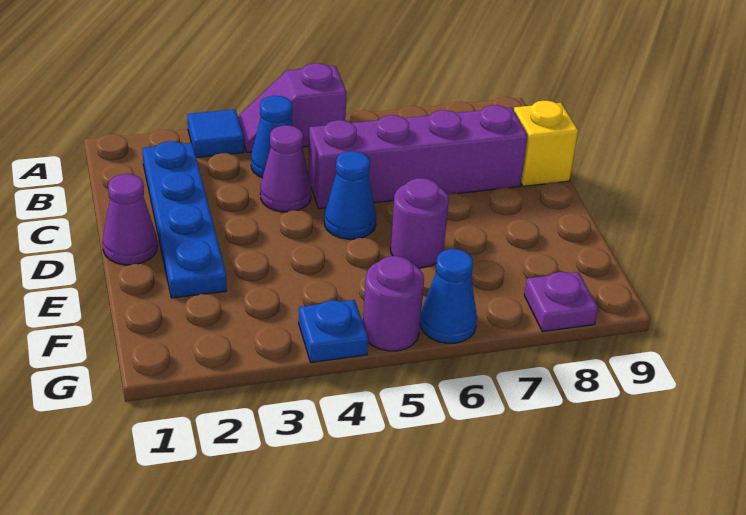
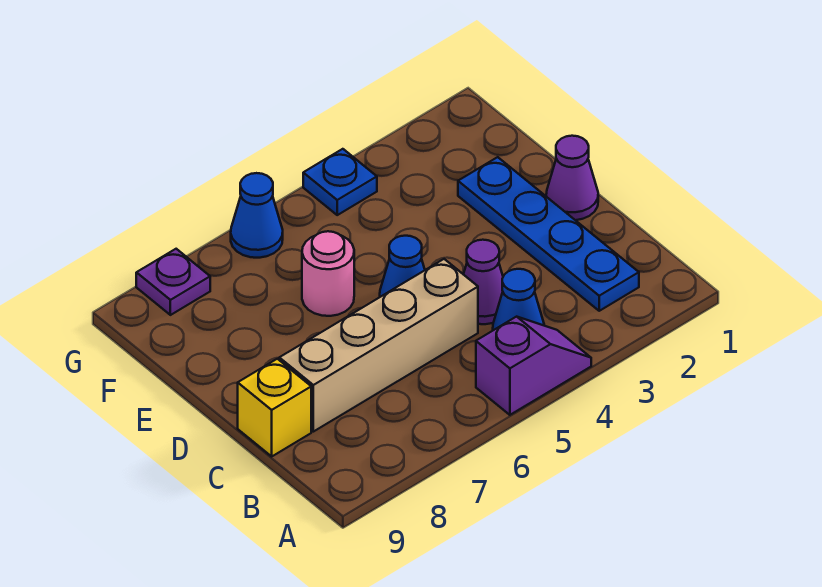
blue 1x1 tile [187,109,244,158] -> none
purple 1x4 brick [308,105,528,209] -> tan 1x4 brick [279,259,478,432]
purple 1x1 round brick [390,178,449,268] -> pink 1x1 round brick [302,231,354,316]
purple 1x1 round brick [363,256,424,351] -> none

